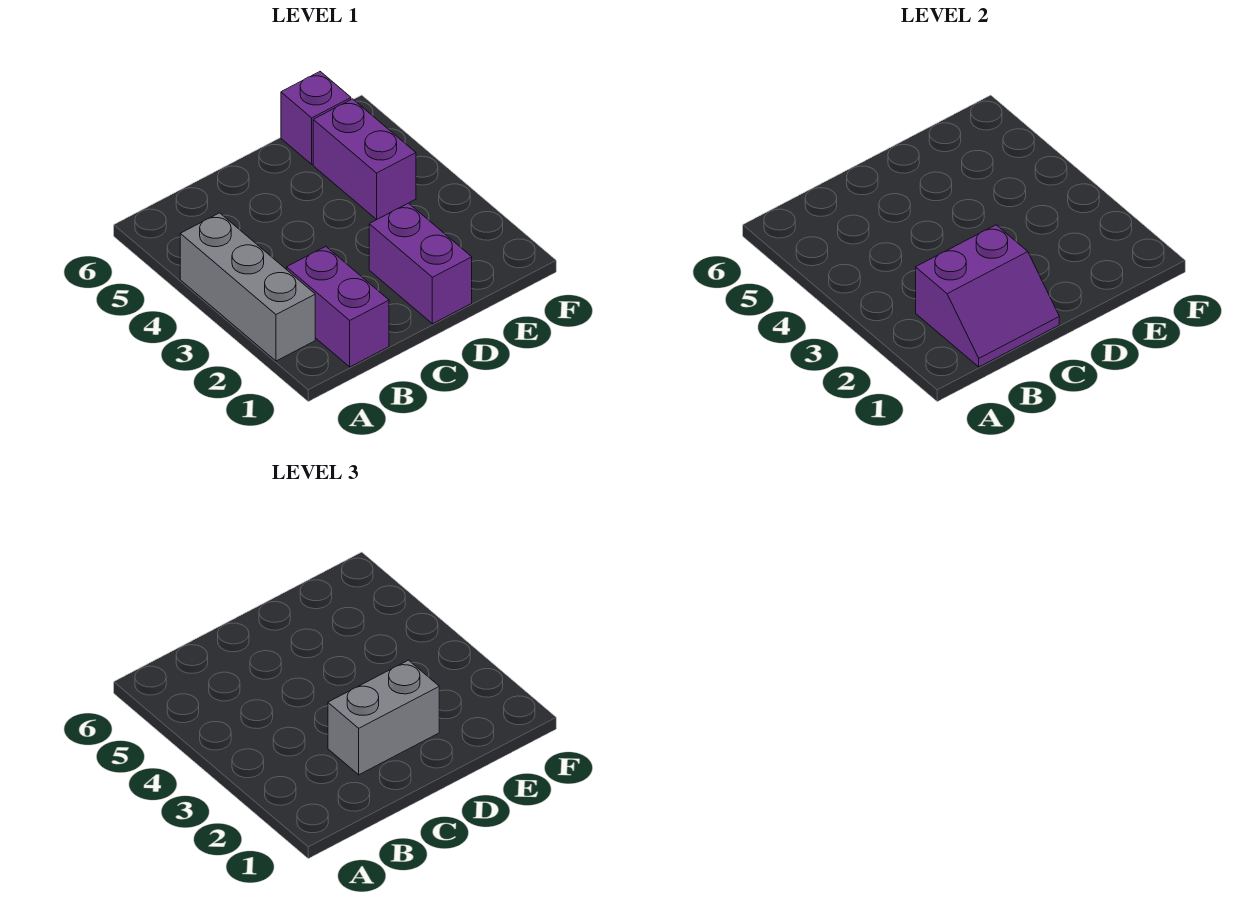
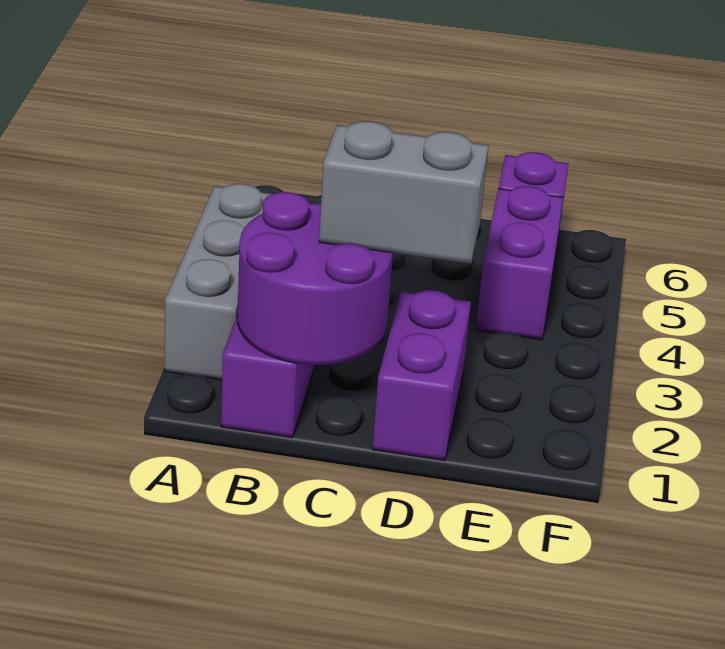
purple 2x2 slope [916,225,1059,367] -> purple 2x2 round brick [237,192,393,365]

